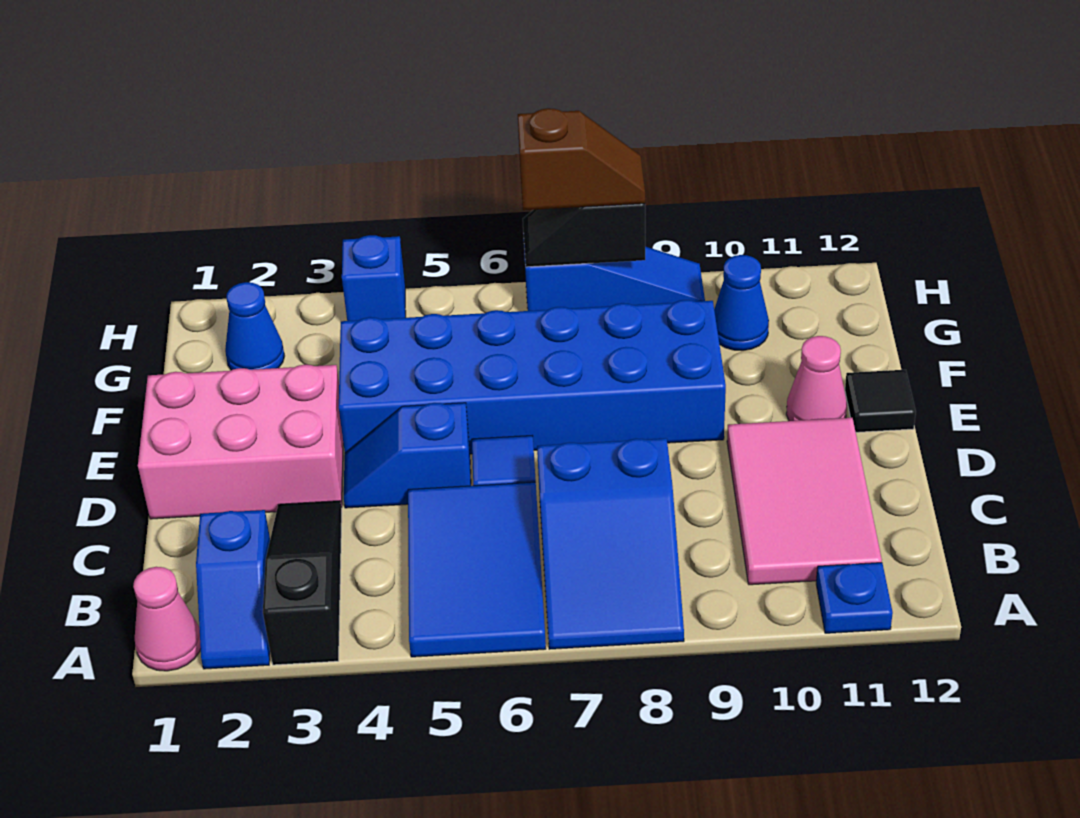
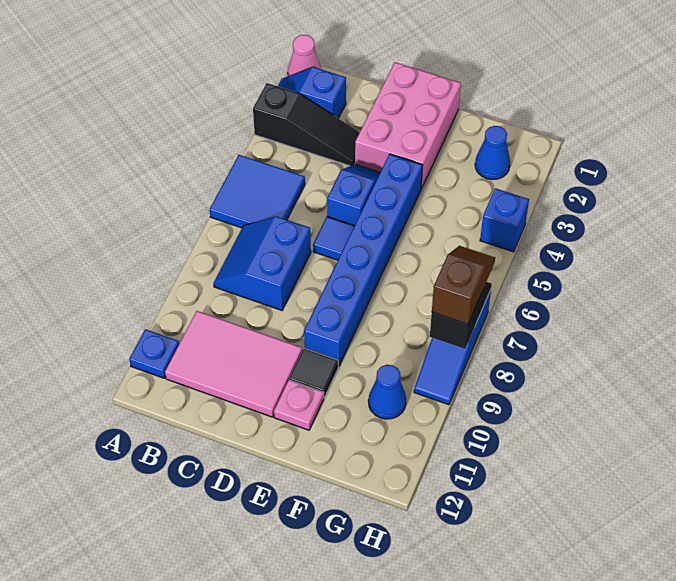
blue 2x3 tile [408,482,546,657] -> blue 2x2 tile [210,155,305,228]
blue 2x3 slope [537,438,684,649] -> blue 2x2 slope [214,216,311,310]
blue 2x6 brick [339,300,726,454] -> blue 1x6 brick [304,154,423,366]
pink 1x1 cone [786,336,847,421] -> pink 1x1 plate [274,380,324,430]
black 1x1 tile [845,370,916,432] -> black 1x1 tile moved to [289,348,338,397]
brown 1x2 slope [518,108,645,210] -> brown 1x2 slope turned to [432,246,495,324]

